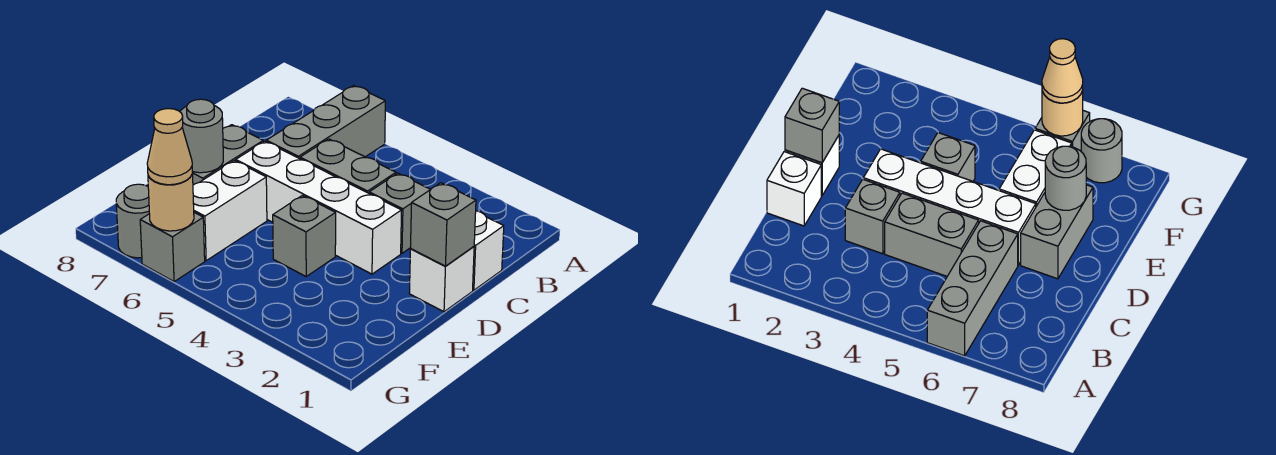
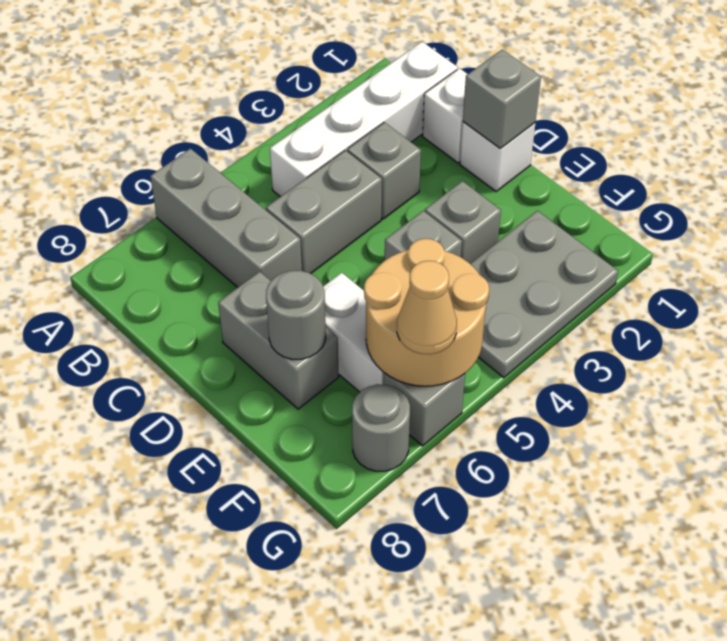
white 1x4 brick [236,141,402,274] -> white 1x4 brick moved to [270,42,458,197]
none -> grey 1x1 brick [425,181,501,263]
none -> grey 2x3 plate [470,211,618,378]
tan 1x1 round brick [148,173,194,231] -> tan 2x2 round brick [364,239,489,386]

